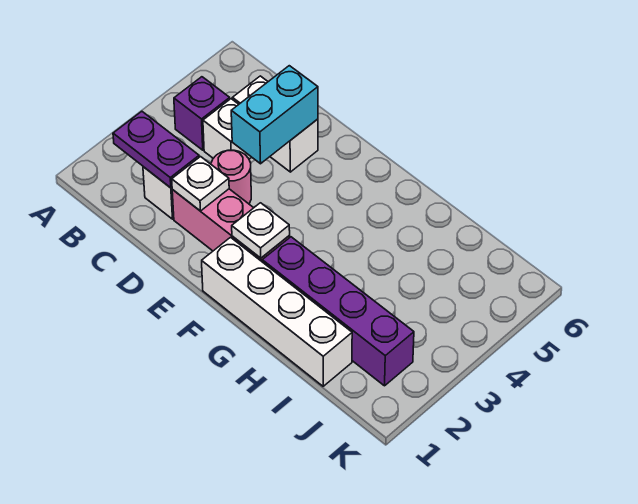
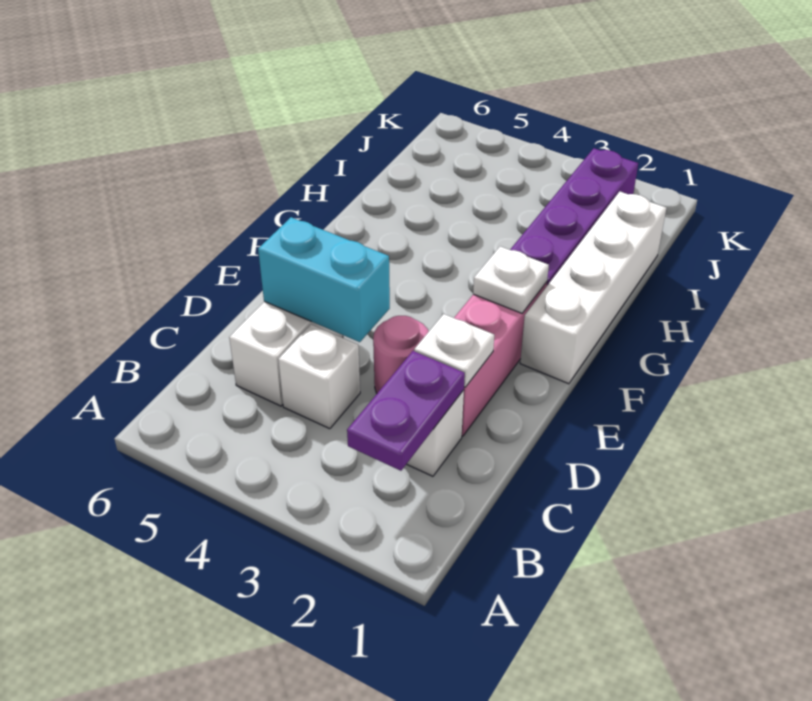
purple 1x1 brick [174,77,230,150] -> none

